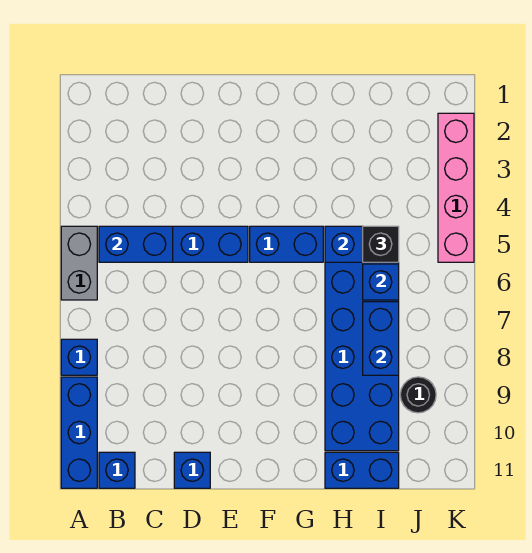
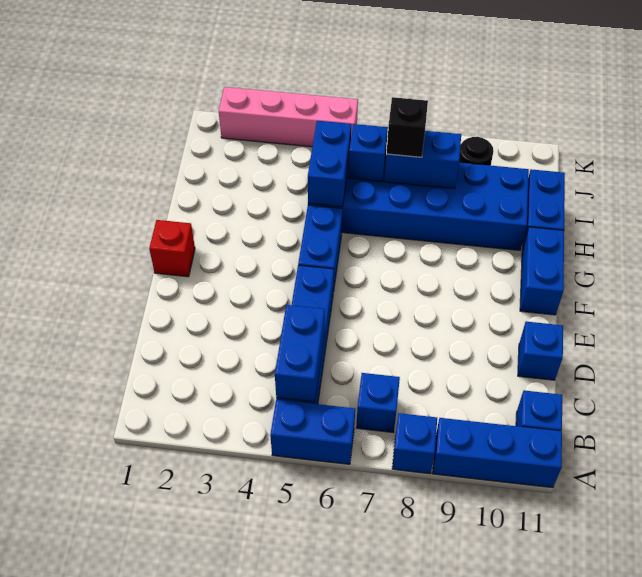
grey 1x2 brick [61,226,97,300] -> blue 1x2 brick [270,400,355,464]
none -> blue 1x1 brick [356,373,400,433]
none -> red 1x1 brick [149,220,195,277]
none -> blue 1x2 brick [520,227,564,315]
black 1x1 brick [363,226,399,262] -> black 1x1 brick moved to [387,97,428,157]

